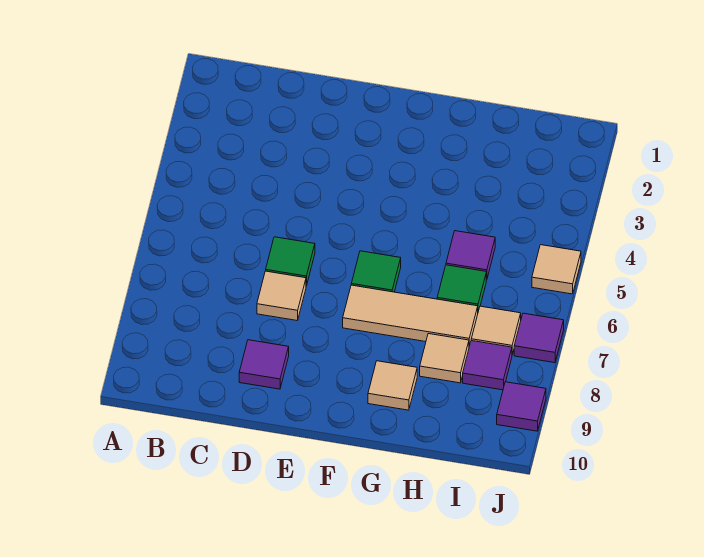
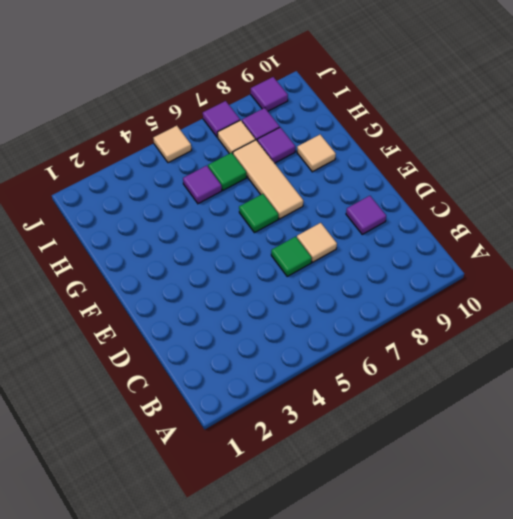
tan 1x1 tile [420,334,469,383] -> purple 1x1 tile [257,127,295,163]

